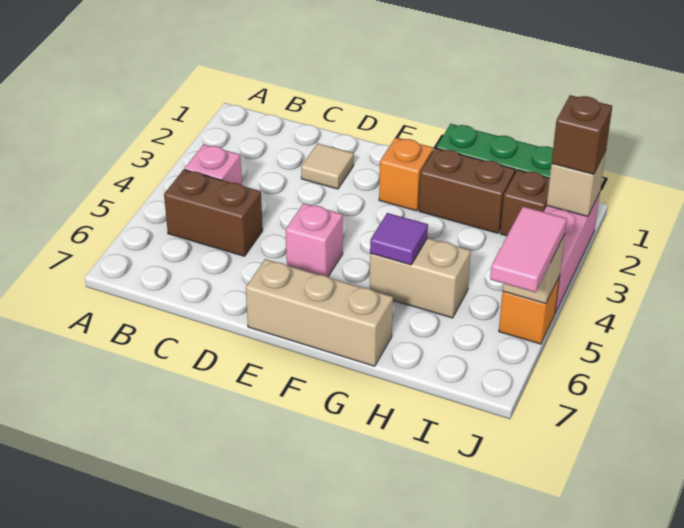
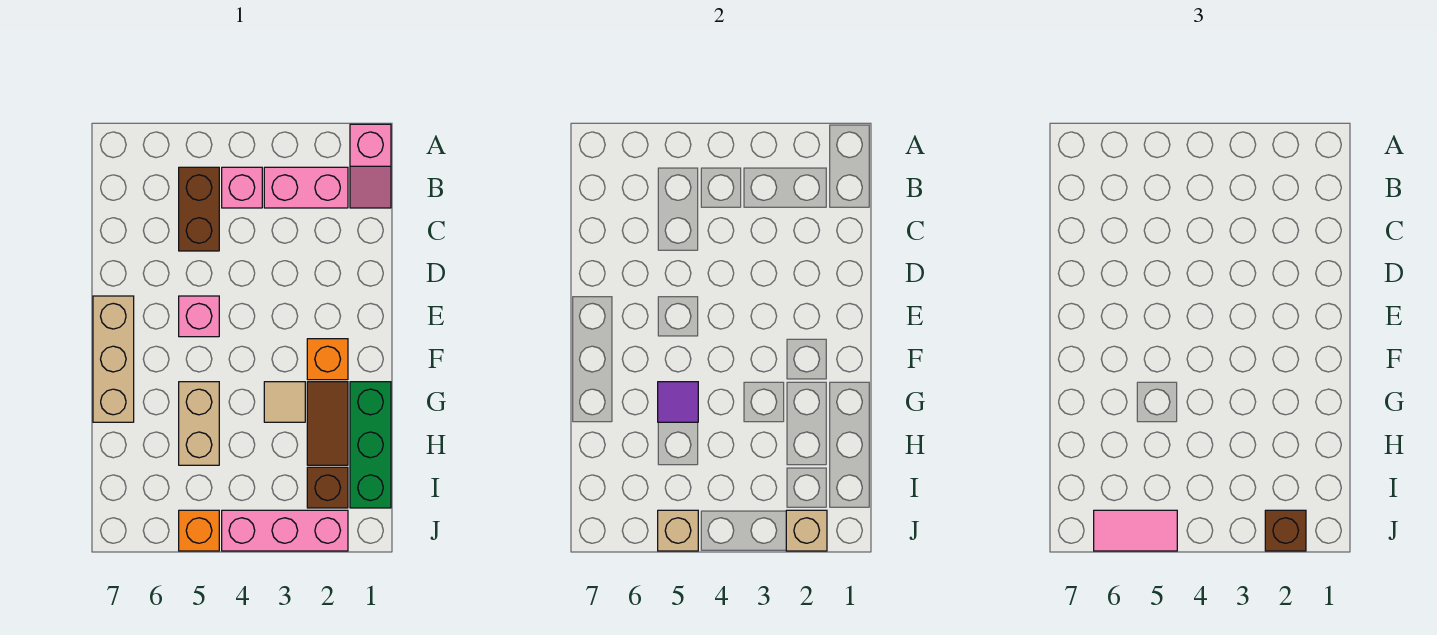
none -> pink 1x2 slope [350,124,391,208]
none -> pink 1x2 brick [264,167,348,208]
tan 1x1 tile [301,143,354,189] -> tan 1x1 tile moved to [264,382,305,422]
brown 1x2 brick [419,148,515,233] -> brown 1x2 tile [307,382,348,465]

